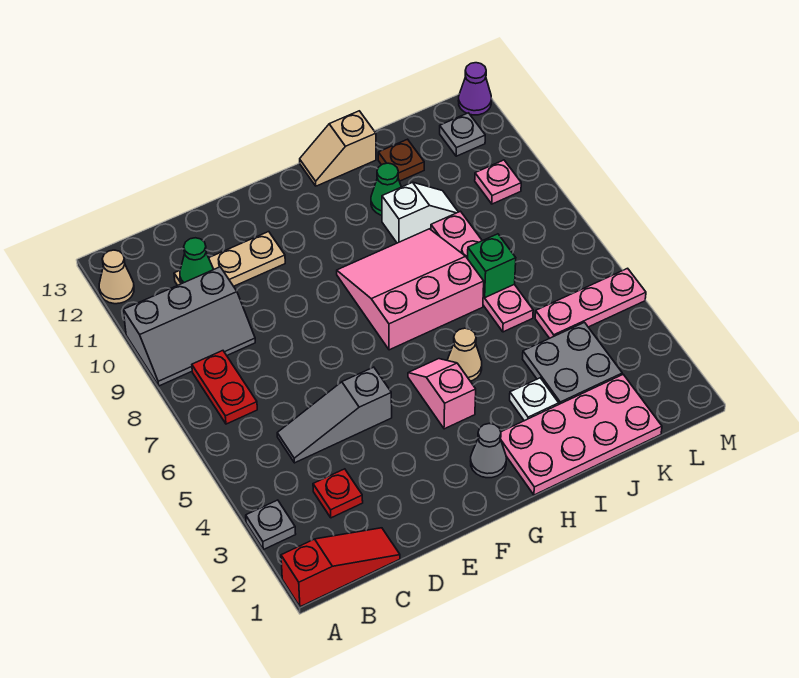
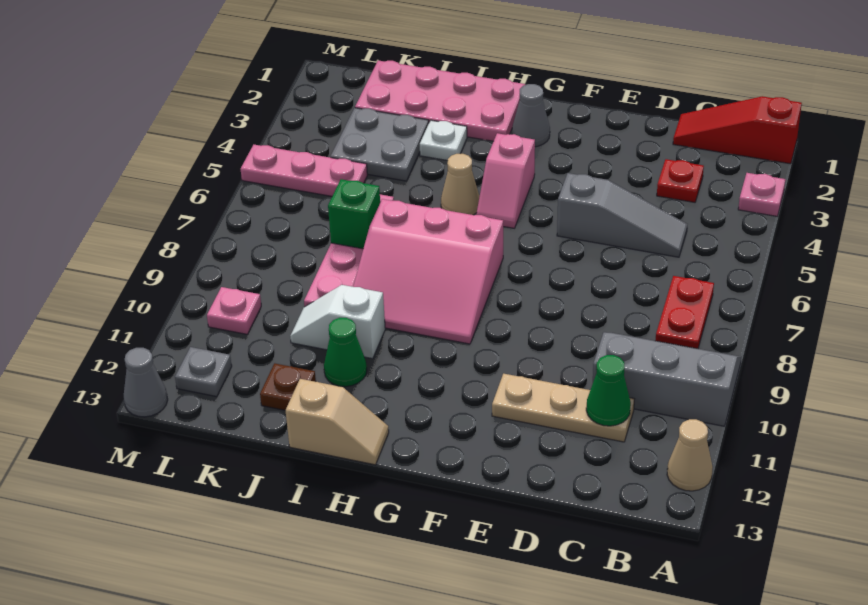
grey 1x1 plate [246,500,296,550] -> pink 1x1 plate [738,173,785,216]
purple 1x1 cone [458,63,492,115] -> grey 1x1 cone [124,348,168,417]

